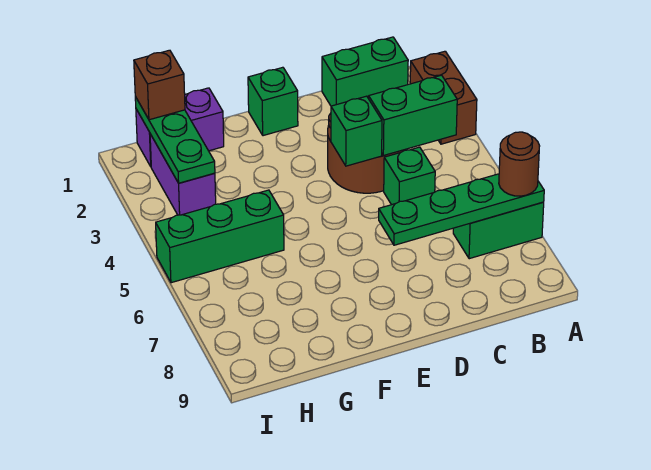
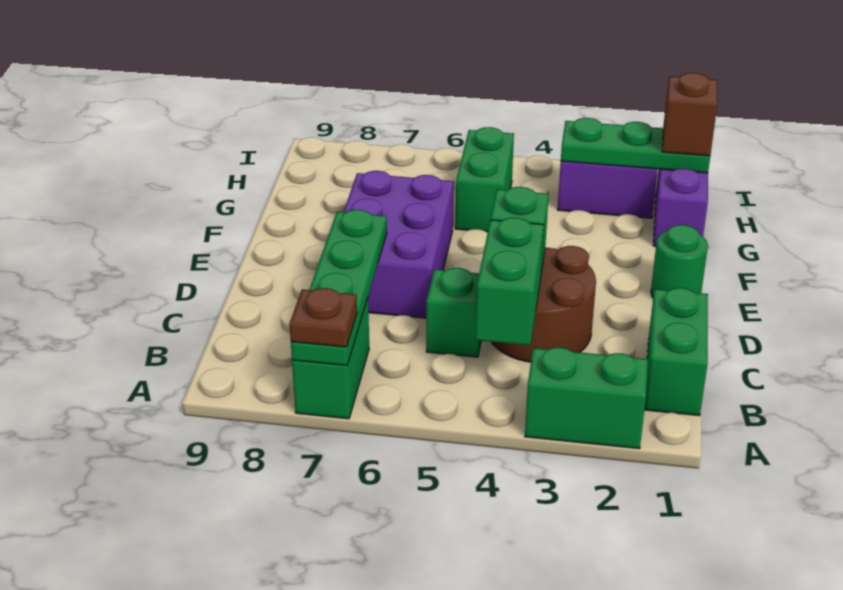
brown 1x2 brick [410,51,477,144] -> green 1x2 brick [525,348,648,449]
brown 1x1 round brick [499,132,539,196] -> brown 1x1 plate [290,288,357,347]
none -> purple 2x3 brick [344,171,454,318]
green 1x1 brick [248,67,298,136] -> green 1x1 round brick [651,225,708,297]
green 1x3 brick [156,190,284,283] -> green 1x2 brick [455,127,514,232]

